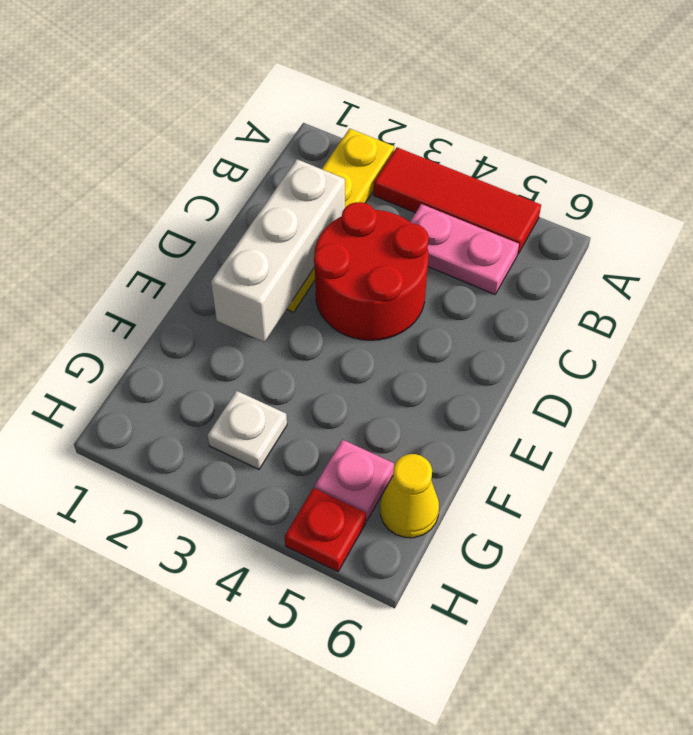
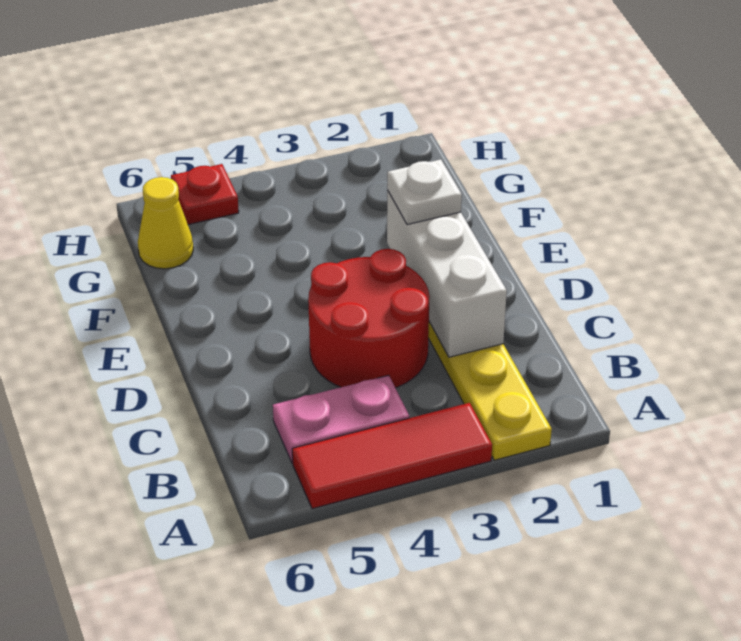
white 1x1 plate [208,391,287,469] -> white 1x1 plate moved to [387,159,462,225]
pink 1x1 plate [315,440,394,521] -> none

